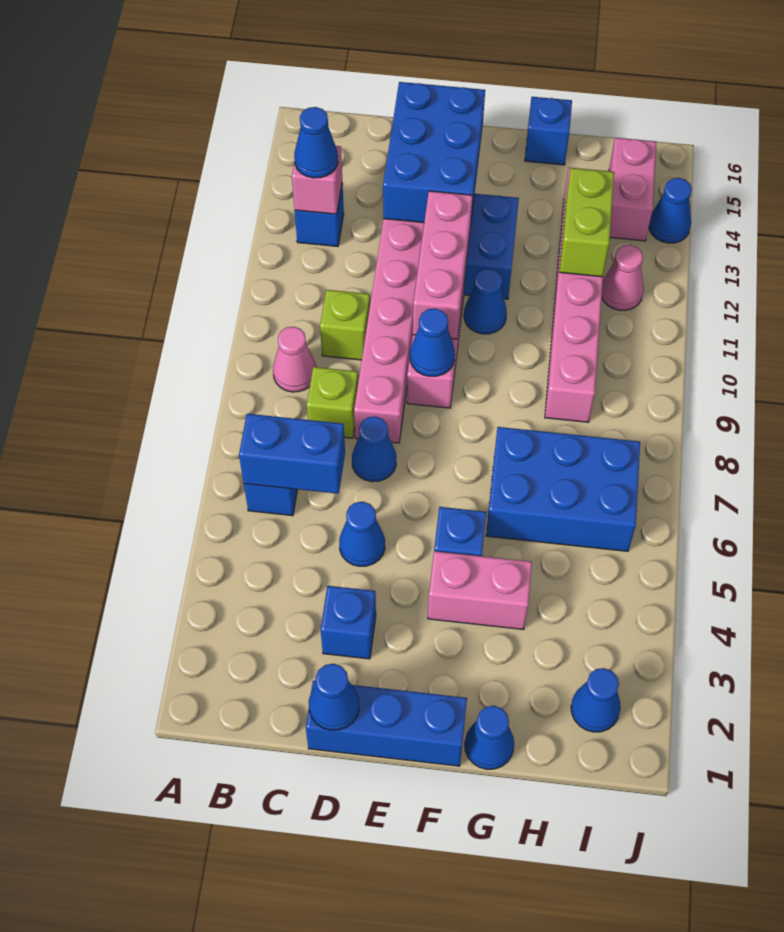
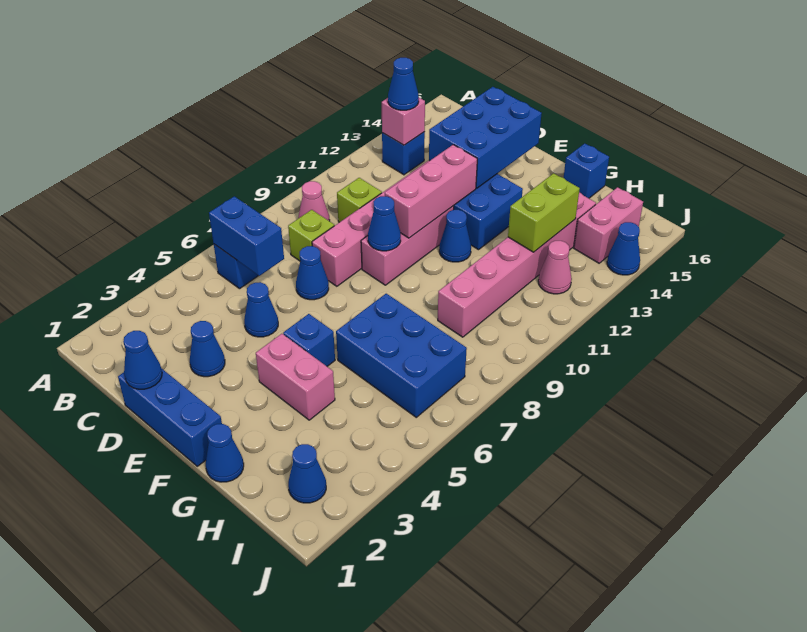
blue 1x1 brick [321,586,376,659] -> blue 1x1 cone [190,321,225,377]

